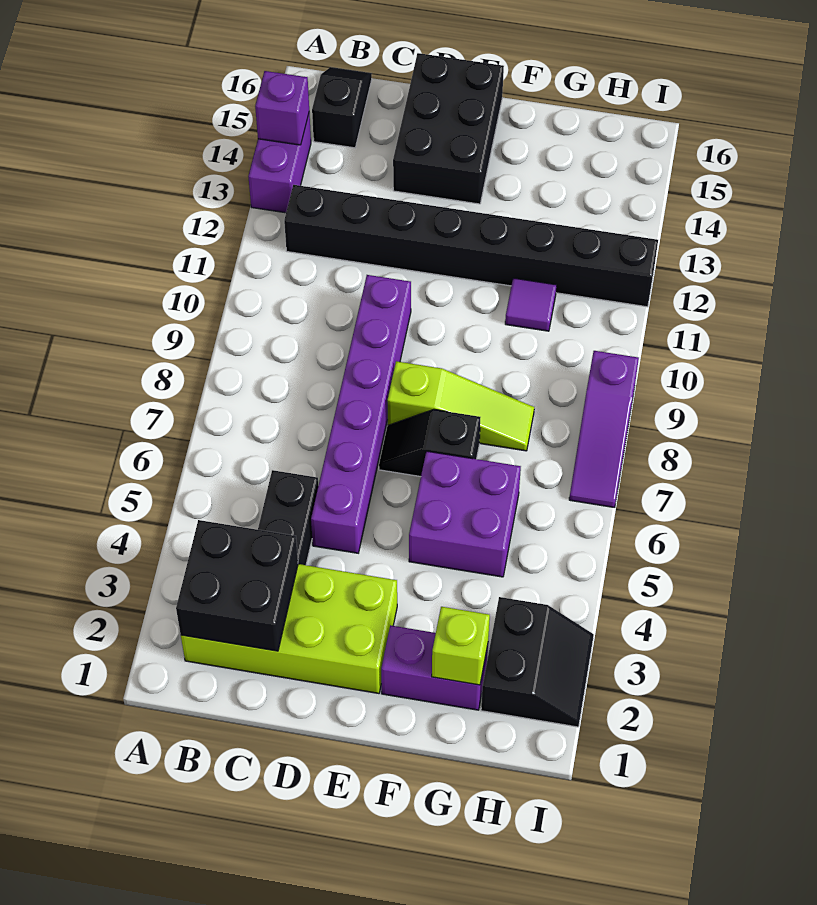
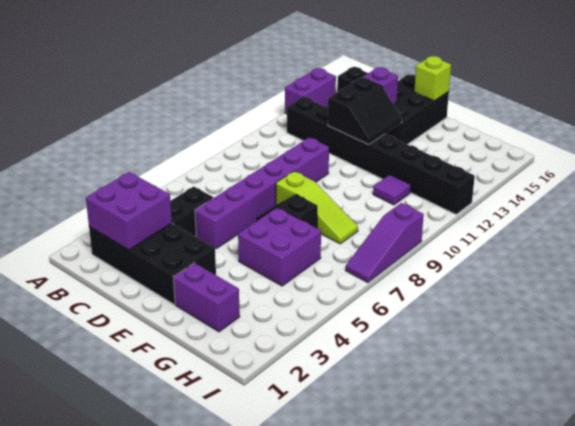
purple 1x1 brick [255,71,309,145] -> purple 1x1 brick moved to [362,67,398,104]
lime 2x4 brick [181,564,397,693] -> black 2x4 brick [89,223,216,304]
black 2x2 brick [176,520,298,651] -> purple 2x2 brick [86,172,172,250]
lime 1x1 brick [432,607,490,685] -> lime 1x1 brick moved to [414,56,451,101]
black 2x2 slope [481,597,594,727] -> black 2x2 slope moved to [328,77,402,145]

